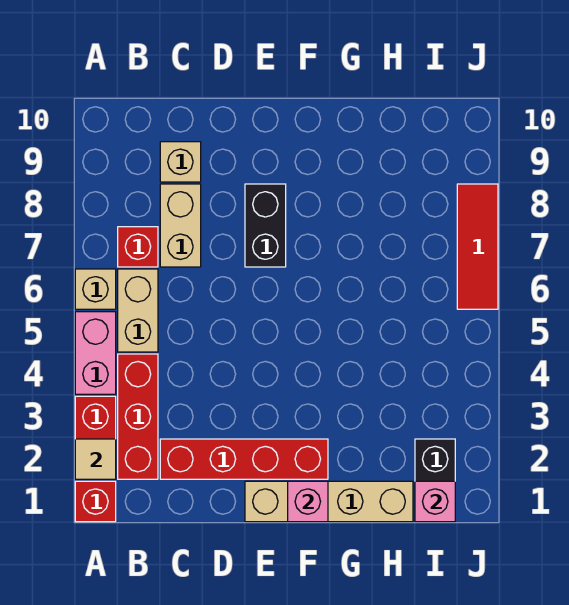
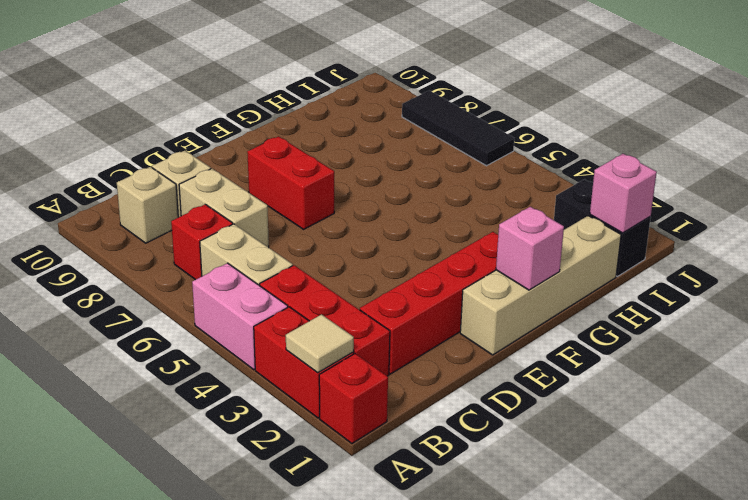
tan 1x1 brick [75,269,116,309] -> tan 1x1 brick moved to [117,167,178,243]
black 1x2 brick [245,184,286,267] -> red 1x2 brick [247,136,334,229]
red 1x3 tile [457,184,498,309] -> black 1x3 tile [402,91,514,166]

